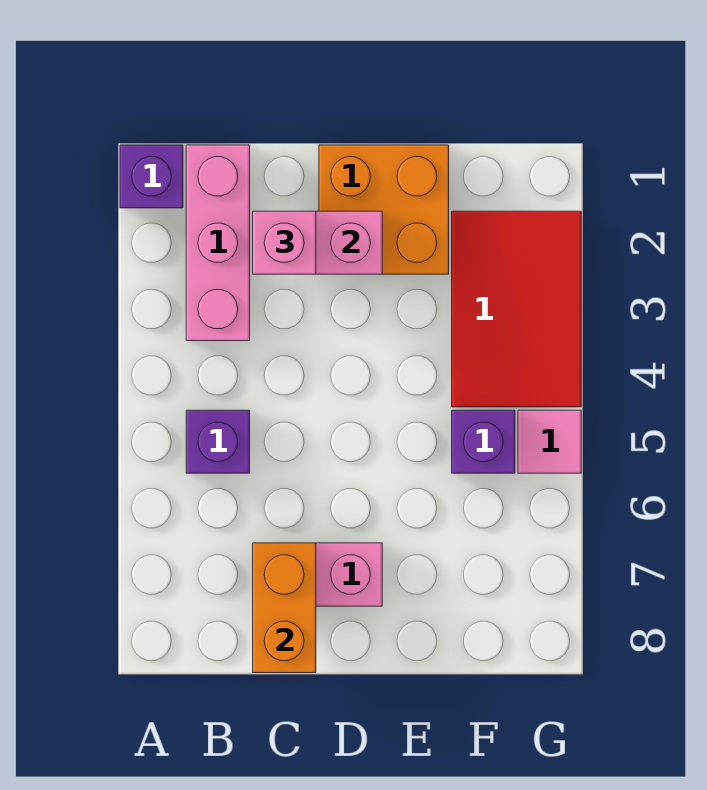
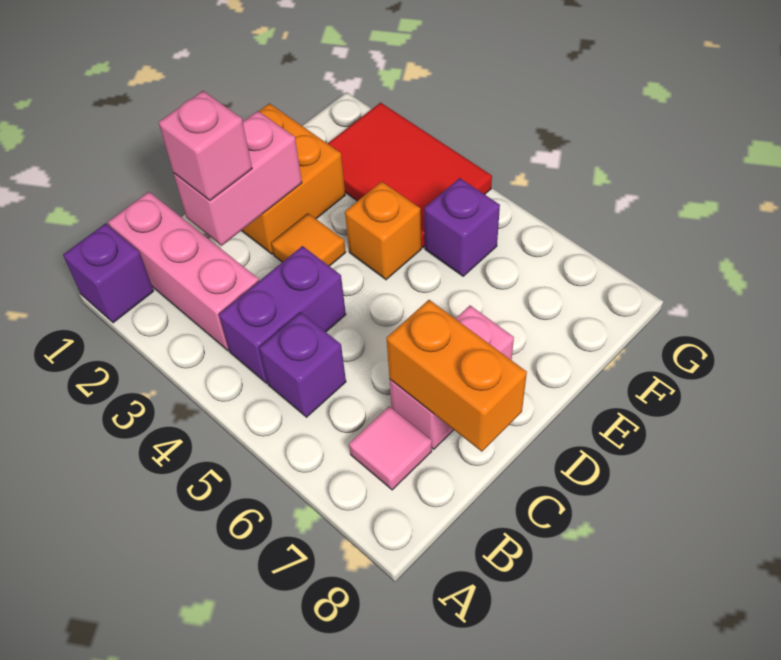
none -> purple 1x2 brick [219,246,346,383]
none -> orange 1x1 tile [271,213,346,266]
none -> orange 1x1 brick [345,182,421,280]
pink 1x1 tile [518,410,581,473] -> pink 1x1 tile moved to [349,406,432,490]

